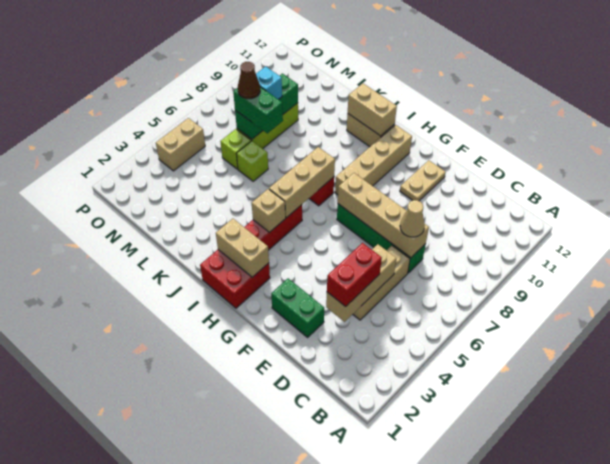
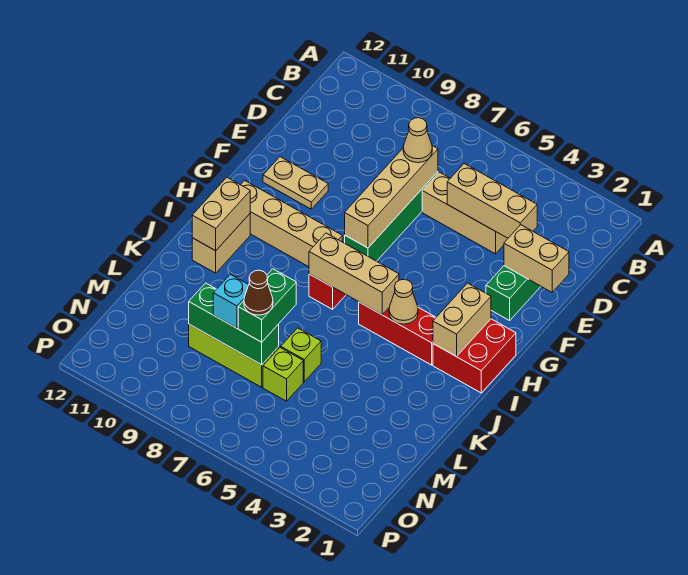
red 1x2 brick [327,243,382,307] -> none
tan 1x1 brick [252,189,286,233] -> tan 1x1 cone [389,279,418,324]
tan 1x2 brick [156,118,205,171] -> tan 1x2 brick moved to [504,225,569,292]

